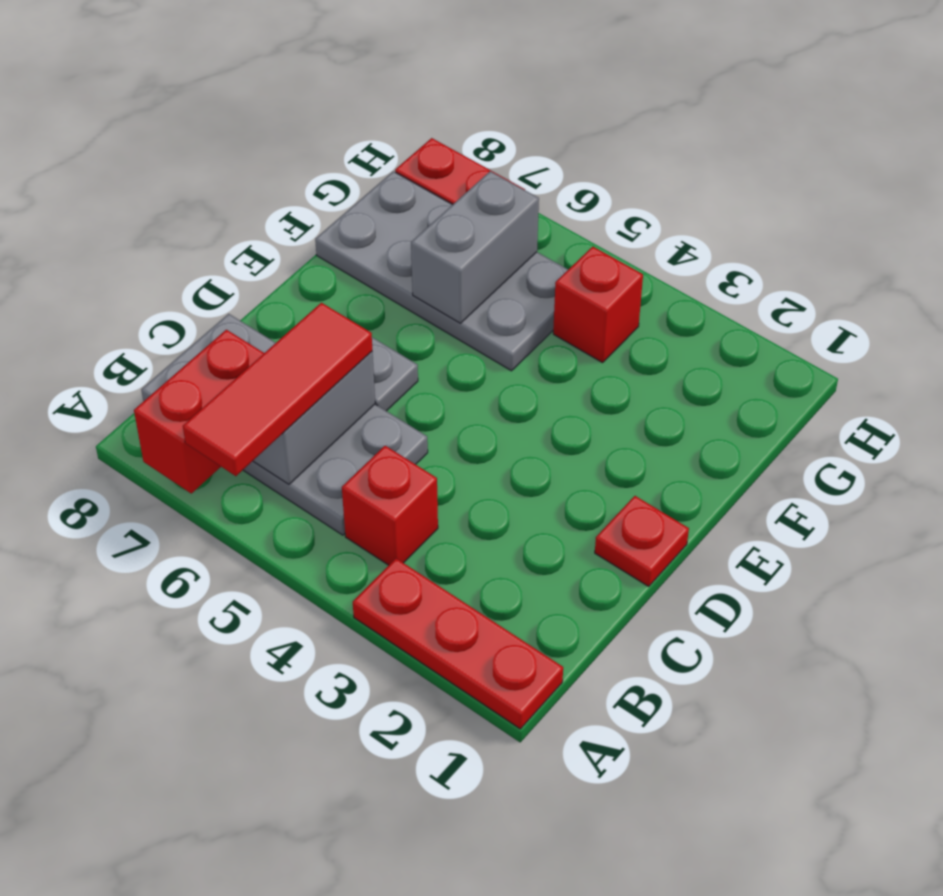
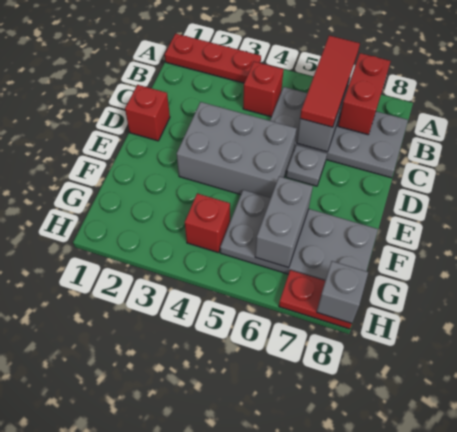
red 1x1 plate [595,496,689,586] -> red 1x1 brick [125,85,170,141]
none -> grey 2x3 brick [177,102,297,198]
none -> grey 1x1 brick [317,261,368,323]

